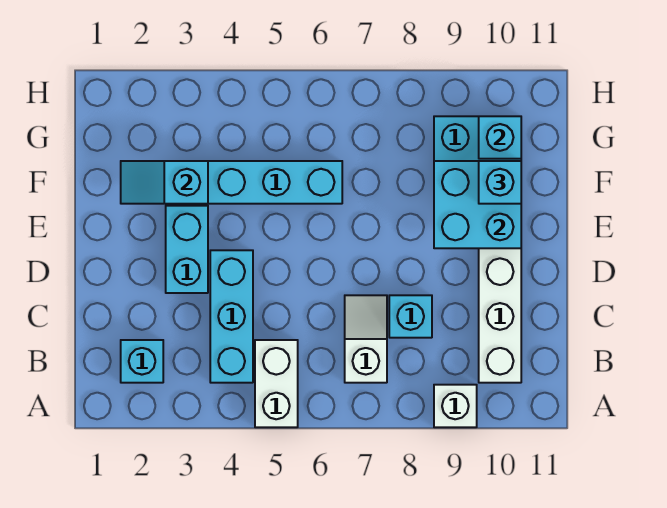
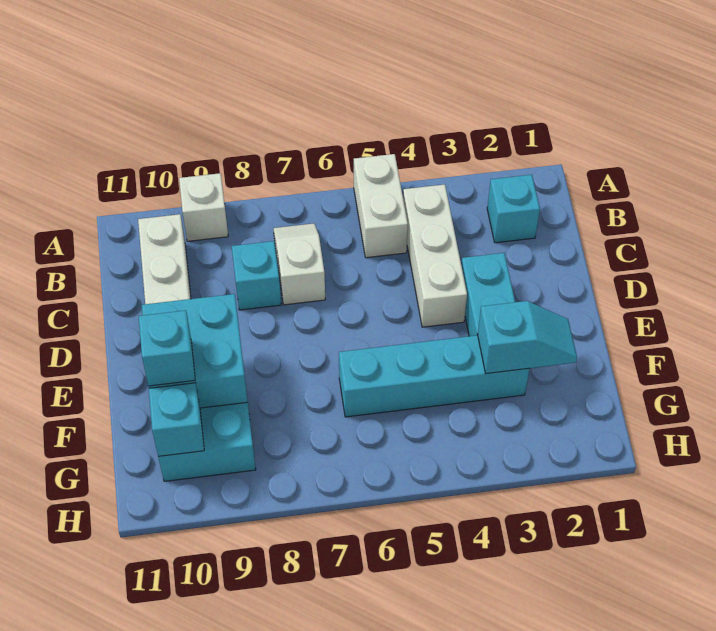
cyan 1x3 brick [210,250,253,383] -> white 1x3 brick [403,184,467,327]
white 1x2 slope [345,295,387,383] -> white 1x2 slope turned to [273,223,325,305]

